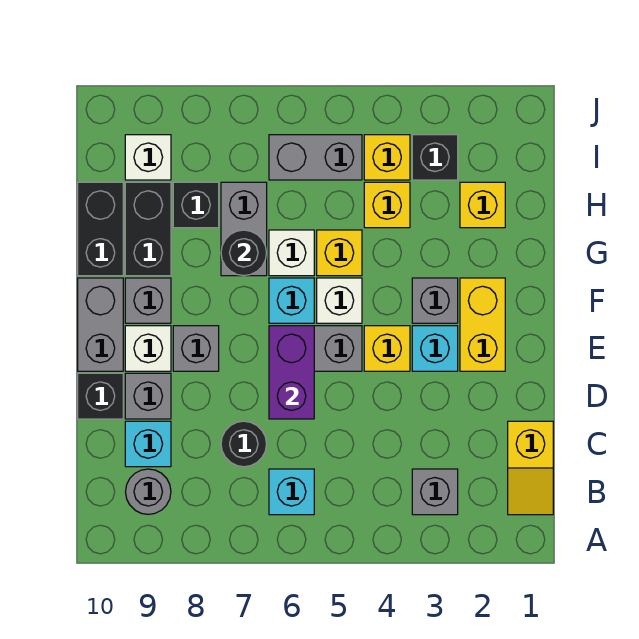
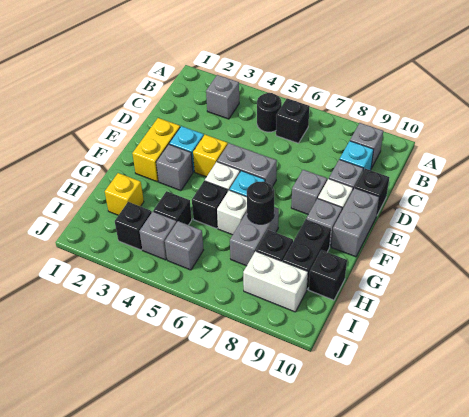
yellow 1x2 slope [508,421,553,515] -> none
cyan 1x1 brick [269,469,314,515] -> black 1x1 brick [276,98,310,143]
grey 1x1 round brick [126,469,171,514] -> grey 1x1 brick [350,123,383,168]
black 1x1 round brick [221,421,266,467] -> black 1x1 round brick moved to [257,93,282,132]
purple 1x2 brick [269,326,314,419] -> none
yellow 1x1 brick [317,230,362,276] -> black 1x1 brick [192,181,228,229]
black 1x2 brick [78,182,123,276] -> black 1x1 brick [309,250,347,300]
yellow 1x1 brick [364,182,410,228] -> black 1x1 brick [153,191,192,225]
yellow 1x1 brick [364,135,410,180] -> grey 1x1 brick [139,211,177,260]
grey 1x2 brick [269,135,362,180] -> grey 1x1 brick [165,221,203,270]
white 1x1 brick [125,135,171,180] -> white 1x2 brick [243,251,308,312]

